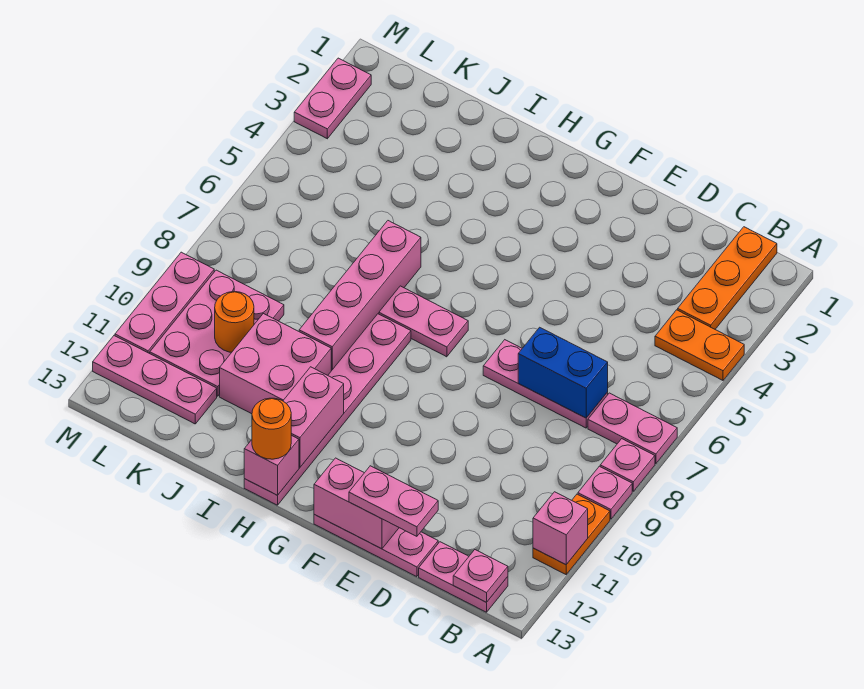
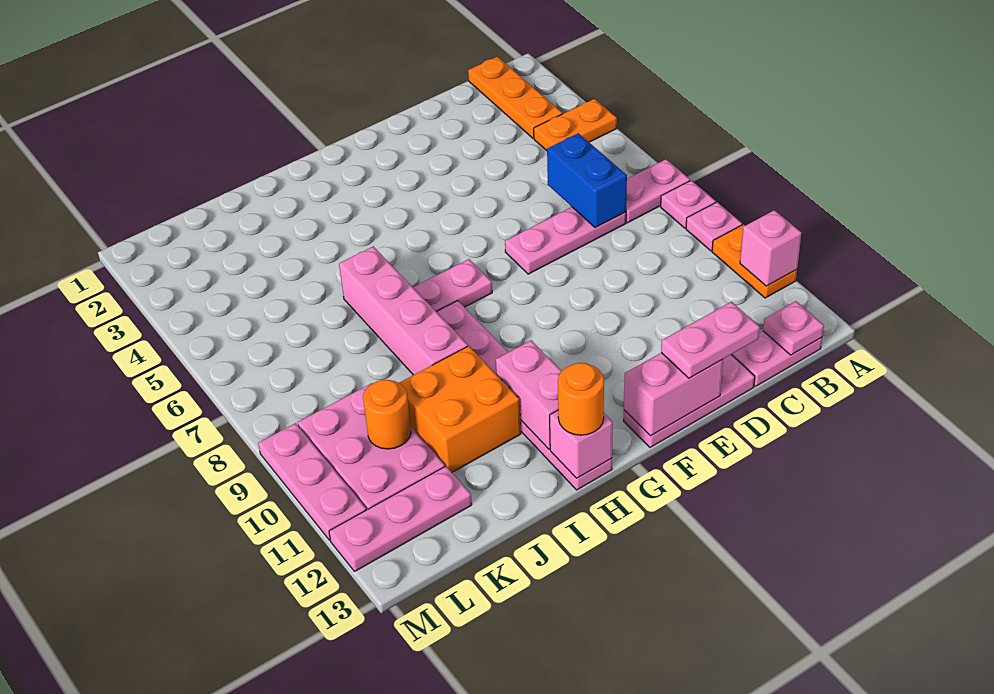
blue 1x2 brick [518,327,608,418] -> blue 1x2 brick turned to [547,133,627,228]
pink 2x2 brick [220,313,331,414] -> orange 2x2 brick [399,346,521,472]
pink 1x2 plate [294,58,371,139] -> none

